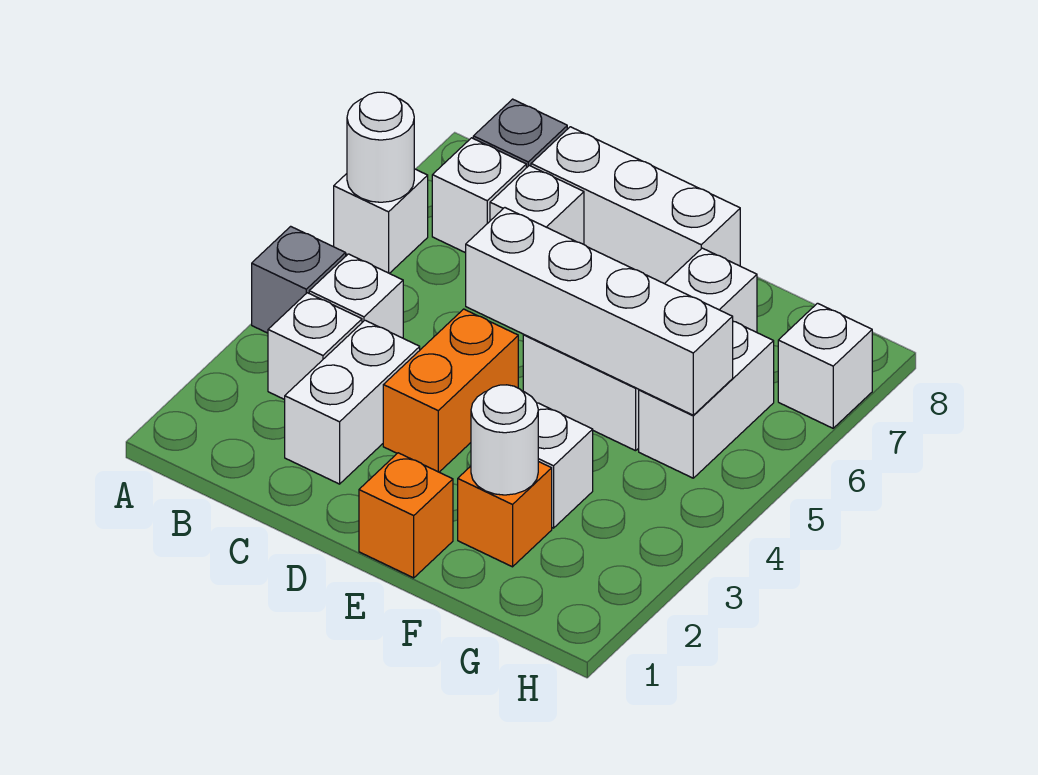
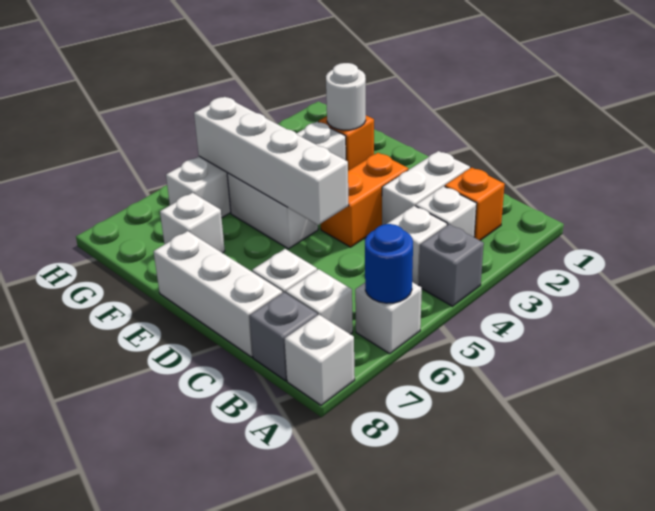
white 1x1 round brick [347,92,414,202] -> blue 1x1 round brick [365,224,413,303]
orange 1x1 brick [359,453,453,578] -> orange 1x1 brick moved to [445,167,505,240]
white 1x1 brick [778,303,872,428] -> white 1x1 brick moved to [285,315,355,405]

